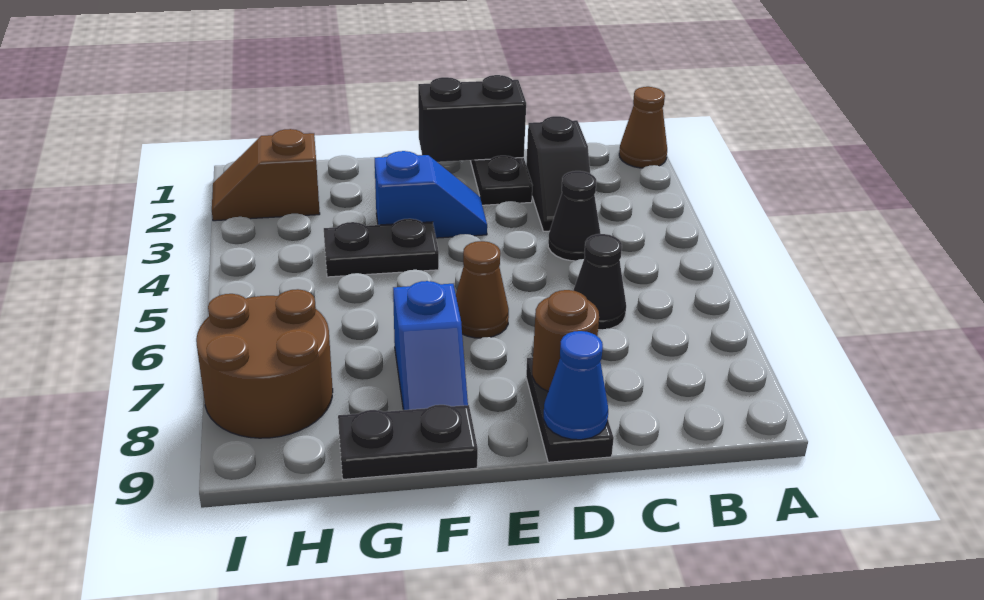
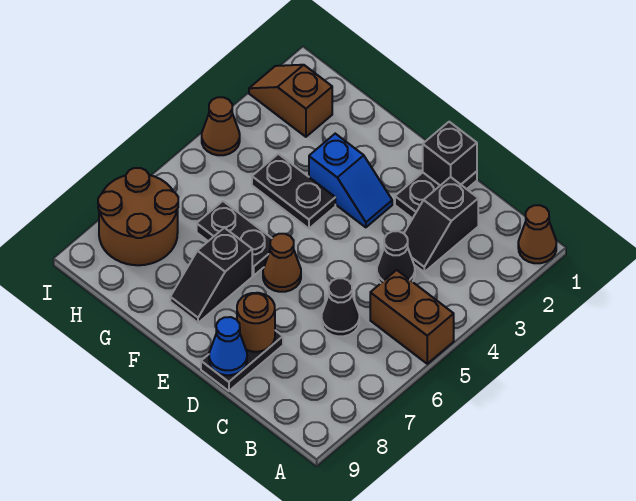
none -> brown 1x2 brick [370,270,454,364]
black 1x2 brick [418,75,526,162] -> black 1x1 brick [423,122,477,185]
blue 1x2 slope [393,281,468,410] -> black 1x2 slope [170,228,252,323]
black 1x2 plate [338,405,478,479] -> black 1x2 plate moved to [197,201,272,276]
none -> brown 1x1 cone [202,97,240,155]

